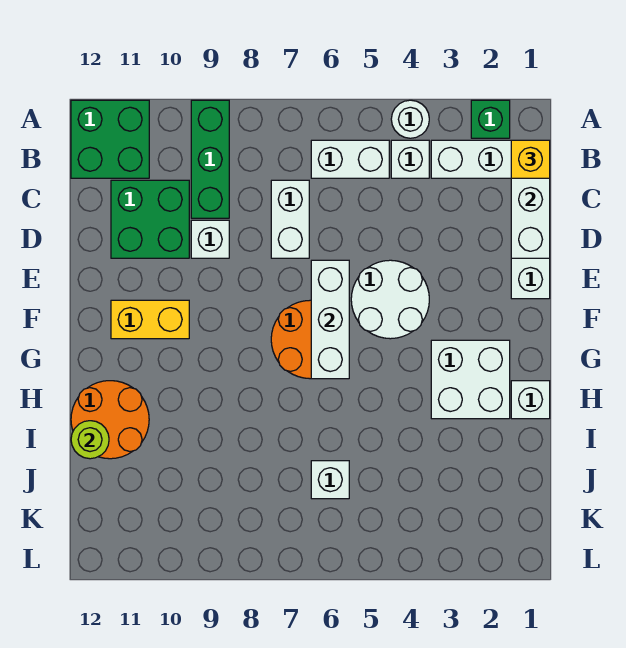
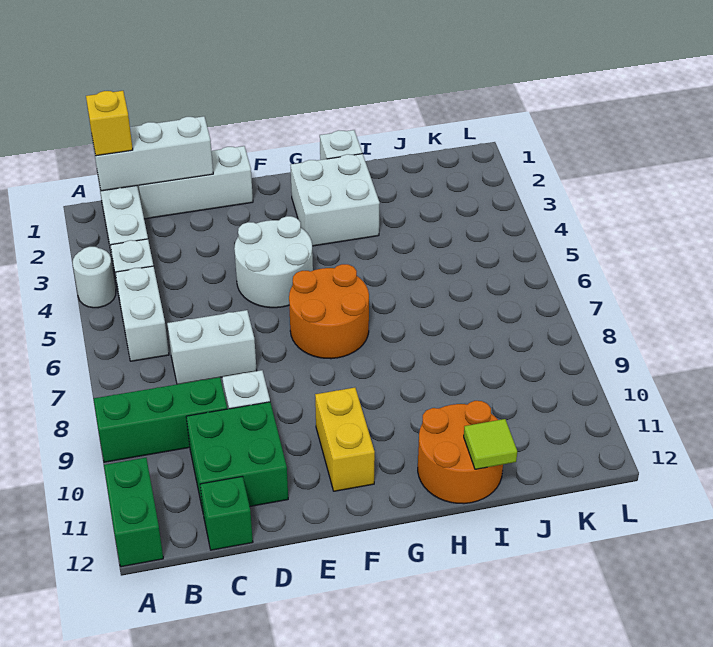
green 1x1 brick [471,100,510,138] -> green 1x1 brick moved to [200,476,253,550]
green 2x2 brick [71,100,149,178] -> green 1x2 brick [104,458,163,567]
white 1x3 brick [311,260,349,379] -> none
lime 1x1 round brick [71,421,109,459] -> lime 1x1 tile [464,419,517,469]
white 1x1 brick [311,461,349,499] -> none

